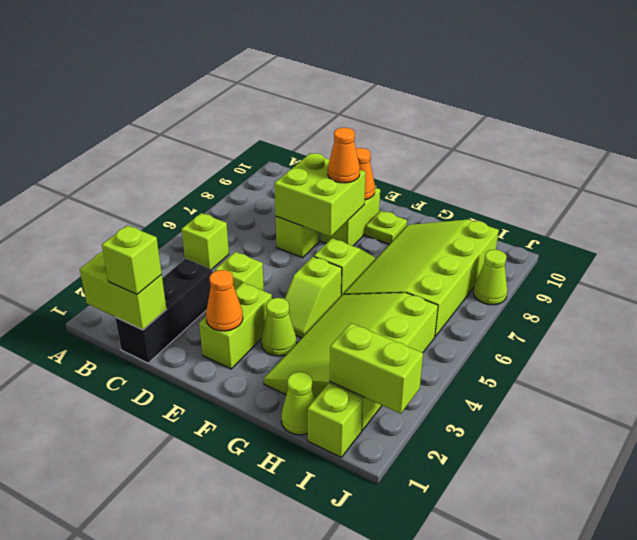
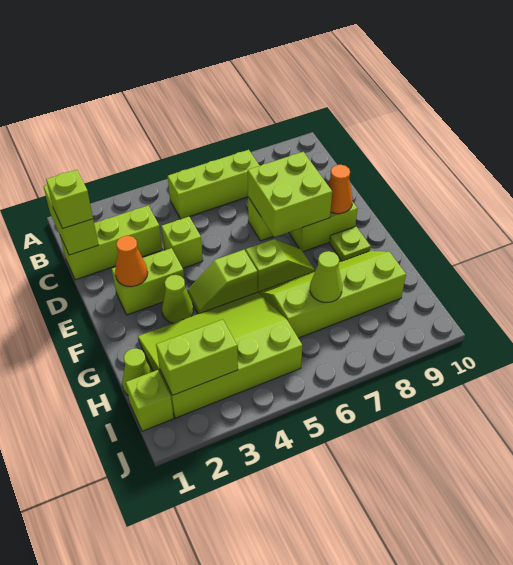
lime 1x1 brick [181,213,229,269] -> lime 1x3 brick [168,150,260,219]
black 1x3 brick [115,259,213,363] -> lime 1x3 brick [60,206,162,280]
orange 1x1 cone [328,127,360,183] -> none
lime 3x4 slope [343,219,499,336] -> lime 2x4 slope [259,251,406,338]
lime 1x2 brick [330,323,423,414] -> lime 1x2 brick turned to [156,319,238,395]
lime 1x1 cone [474,250,507,305] -> lime 1x1 cone moved to [310,251,342,302]

